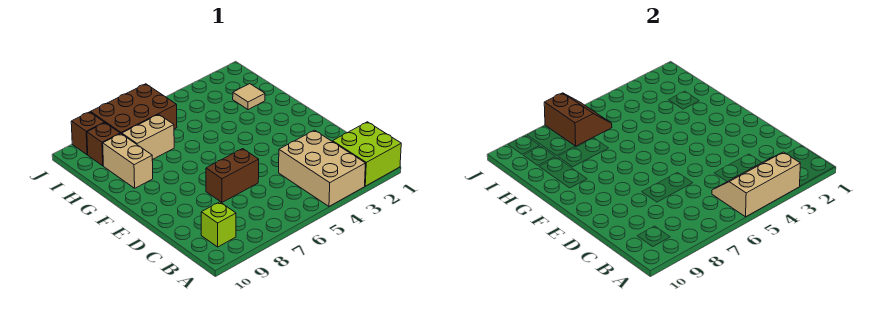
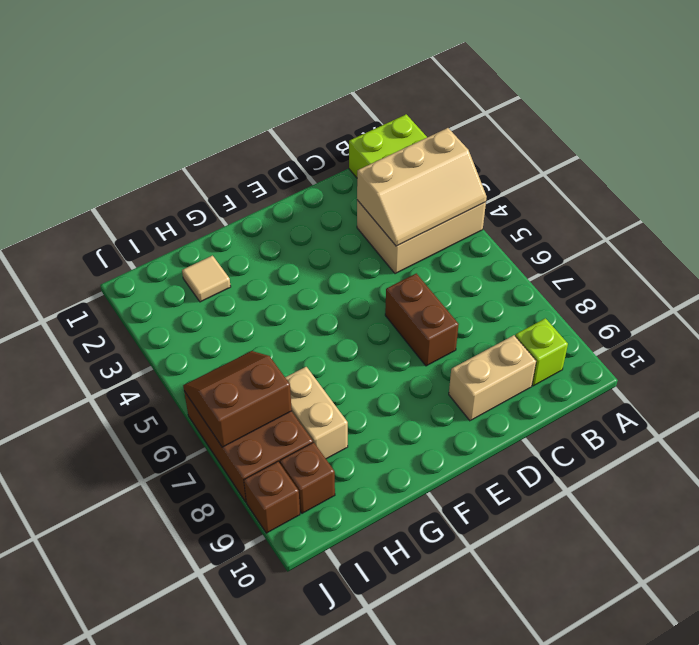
tan 2x3 slope [712,152,800,217] -> tan 2x3 slope turned to [357,128,487,246]
tan 1x2 brick [103,134,153,188] -> tan 1x2 brick moved to [449,335,536,421]

